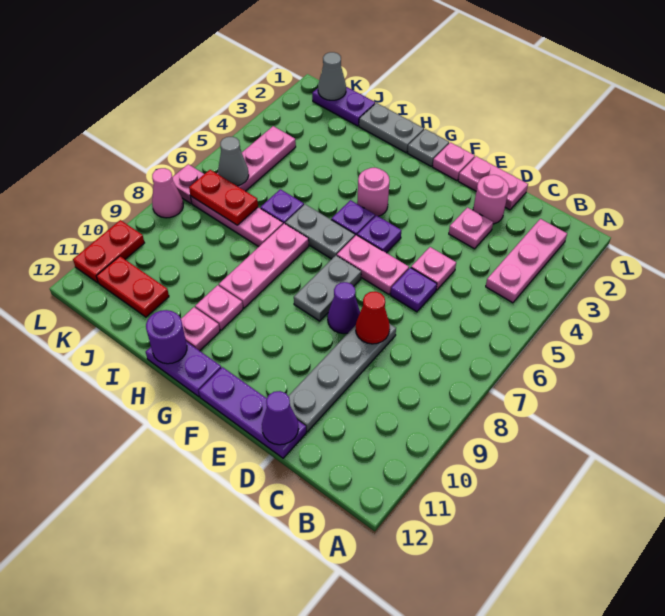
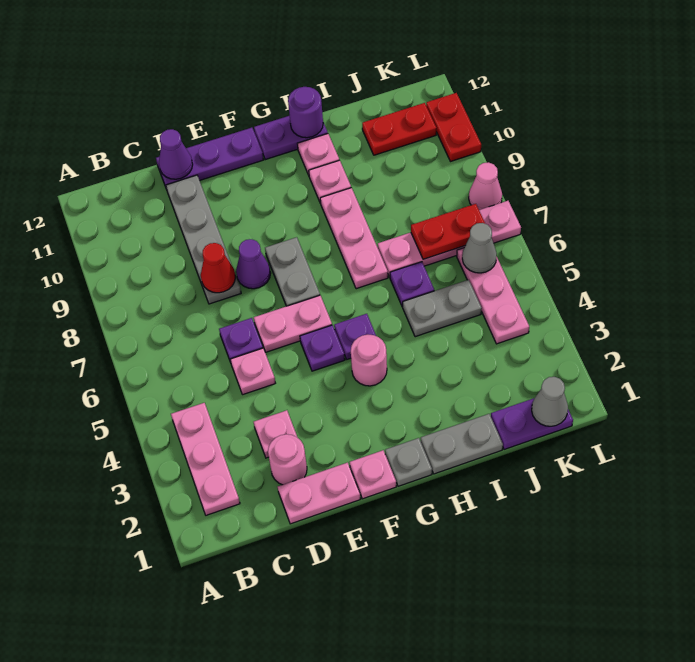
grey 1x2 plate [285,204,355,259] -> grey 1x2 plate moved to [403,280,482,337]

